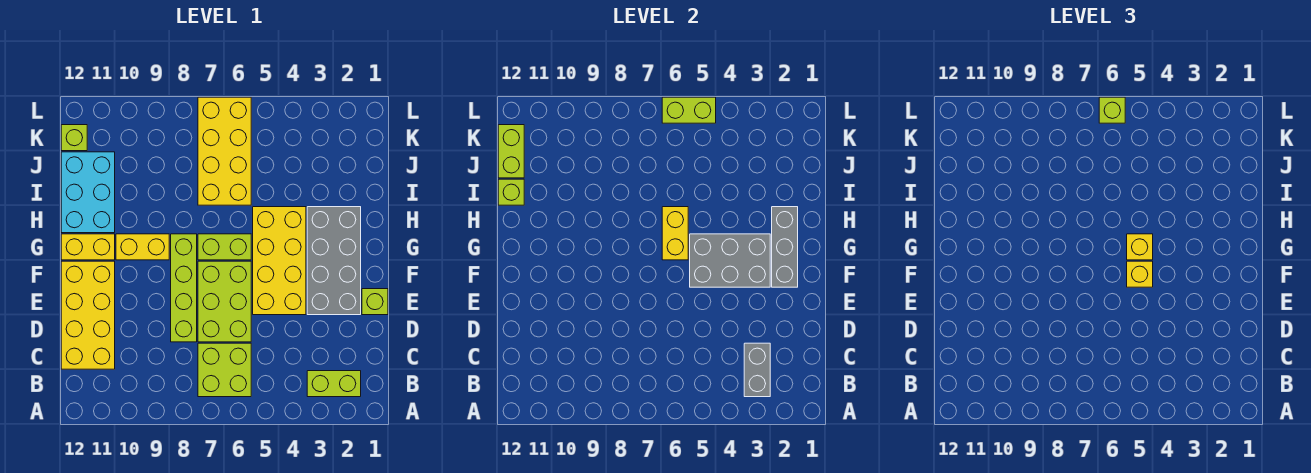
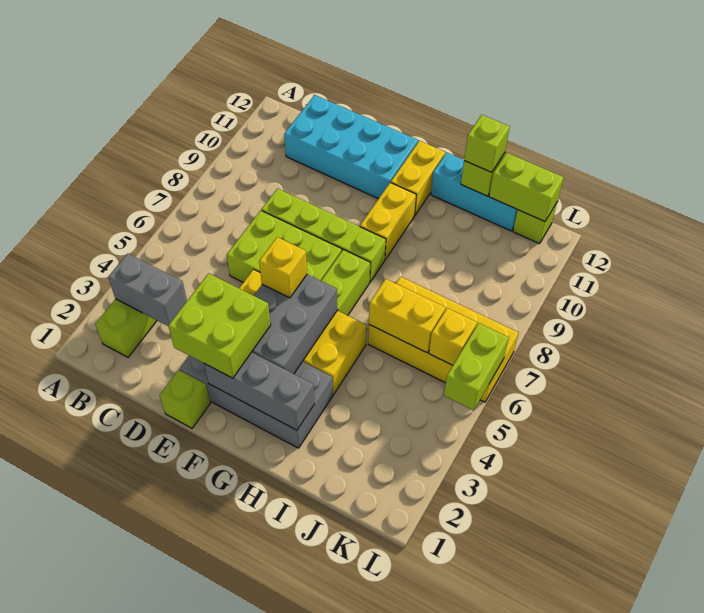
lime 2x2 brick [198,343,251,397] -> lime 2x2 brick moved to [168,273,271,378]
yellow 2x4 brick [61,261,115,369] -> cyan 2x4 brick [284,95,418,199]
yellow 1x1 brick [1127,234,1153,260] -> yellow 1x1 brick moved to [429,308,477,365]
yellow 1x2 brick [662,207,688,260] -> yellow 1x2 brick moved to [369,279,445,353]
cyan 2x3 brick [61,152,115,233] -> cyan 1x3 brick [431,153,518,231]
lime 1x1 brick [1099,97,1125,123] -> lime 1x1 brick moved to [464,115,510,172]

